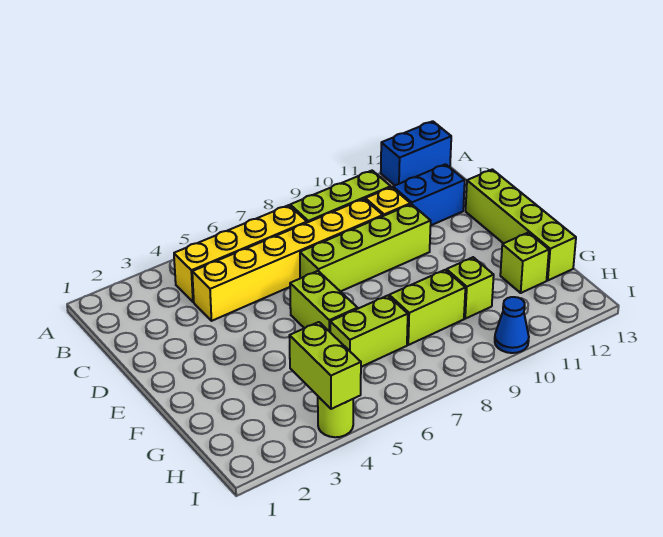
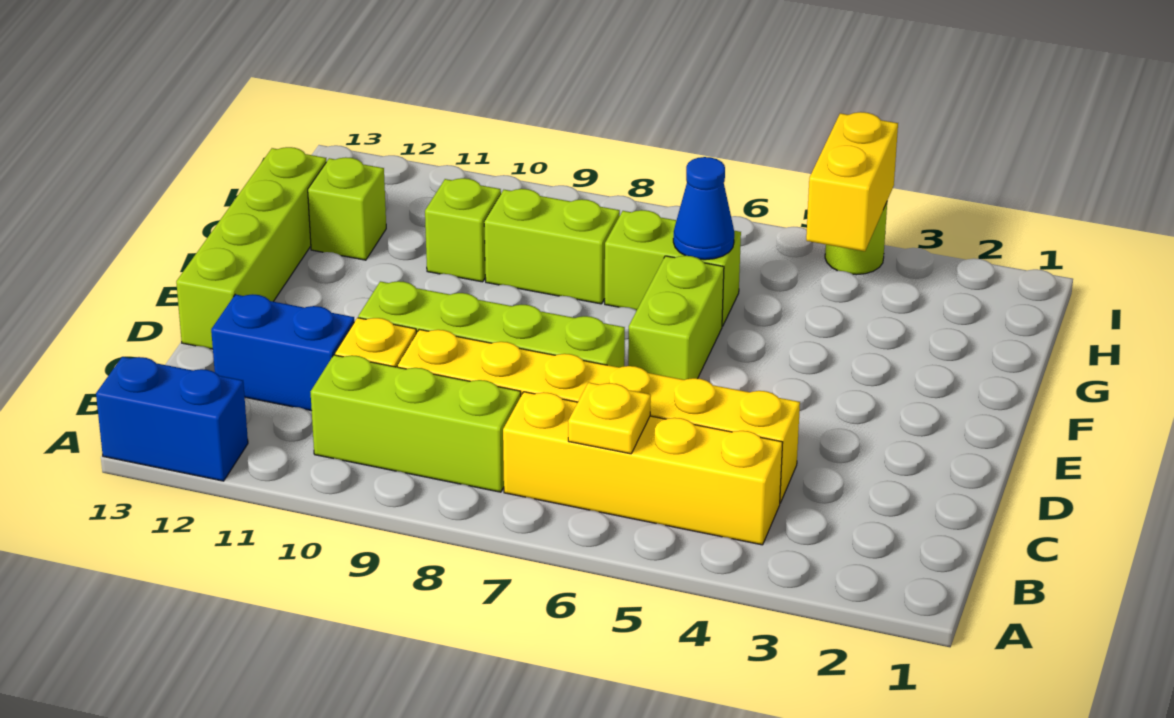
none -> yellow 1x1 plate [568,383,651,454]
lime 1x2 brick [289,322,361,409] -> yellow 1x2 brick [806,112,898,251]
blue 1x1 cone [495,297,529,353] -> blue 1x1 cone moved to [673,157,734,260]

